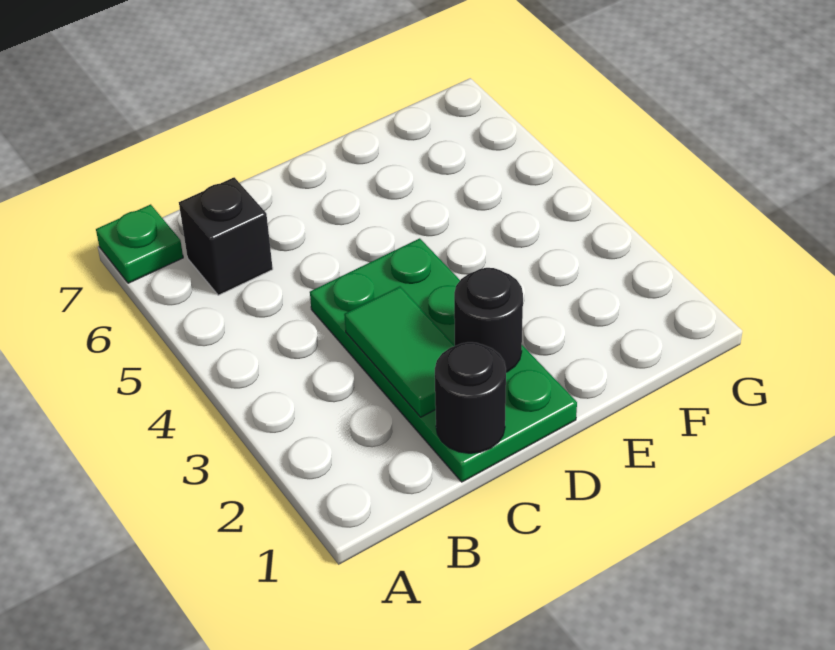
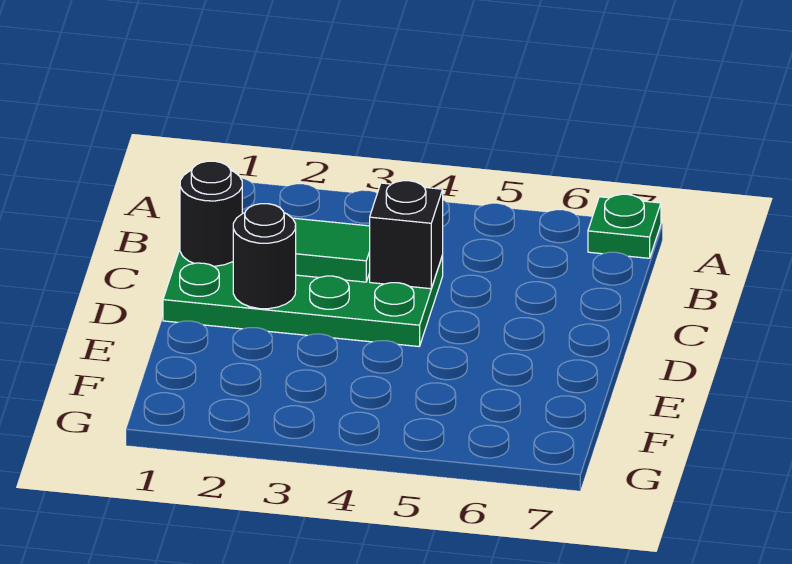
black 1x1 brick [179,177,273,295] -> black 1x1 brick moved to [370,181,443,289]

